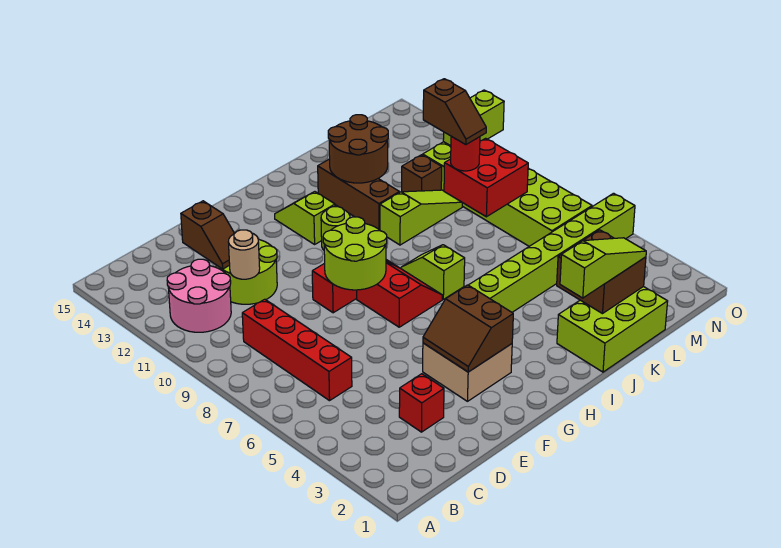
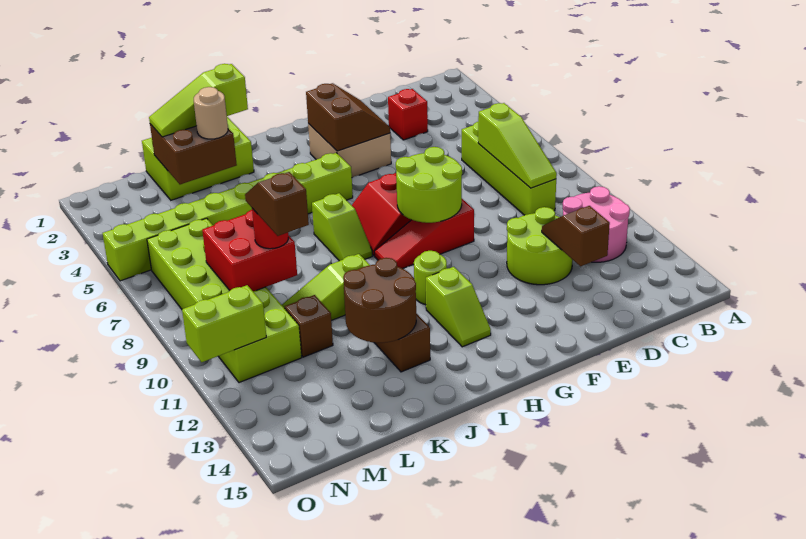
red 1x4 brick [242,299,352,401] -> lime 1x4 brick [462,122,556,215]
none -> lime 1x3 slope [478,103,557,188]
tan 1x1 round brick [228,230,260,279] -> tan 1x1 round brick moved to [194,87,228,139]

